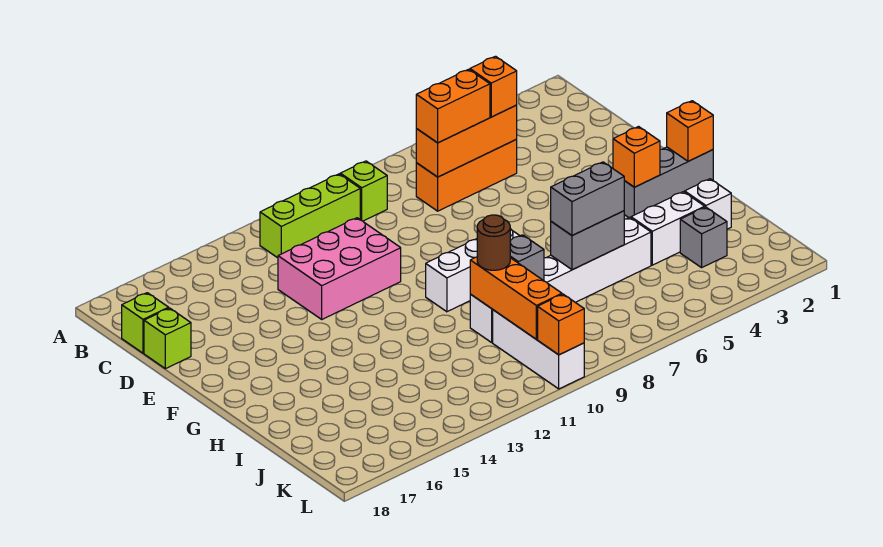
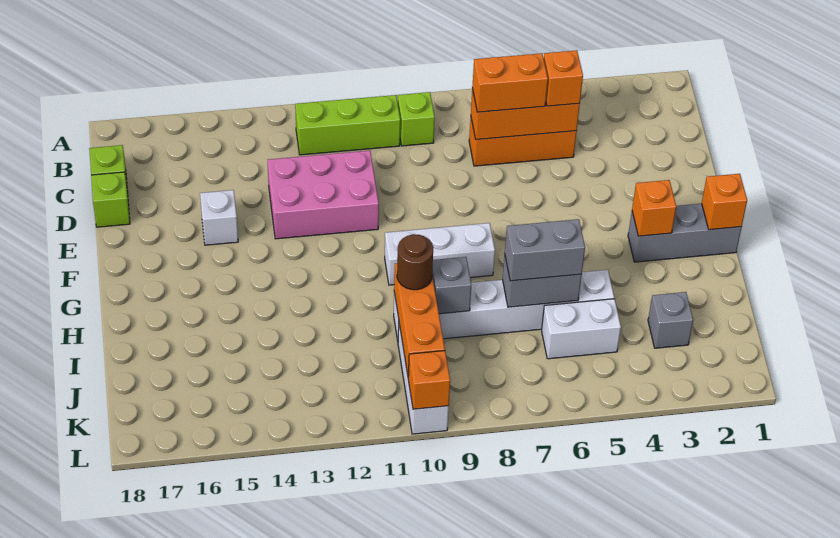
white 1x1 brick [685,179,731,229] -> white 1x1 brick moved to [200,190,238,245]
white 1x2 brick [631,192,705,265] -> white 1x2 brick moved to [542,299,621,359]

